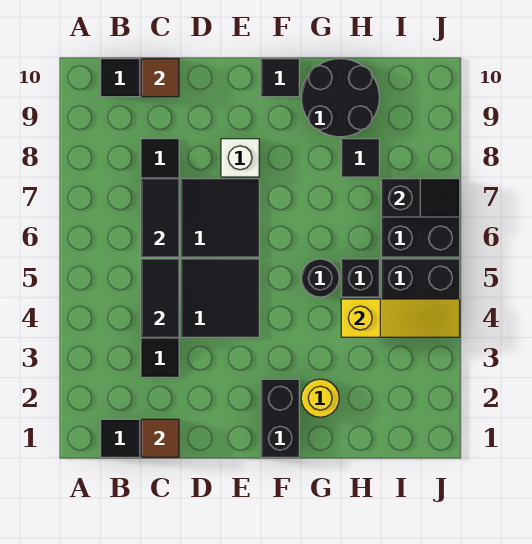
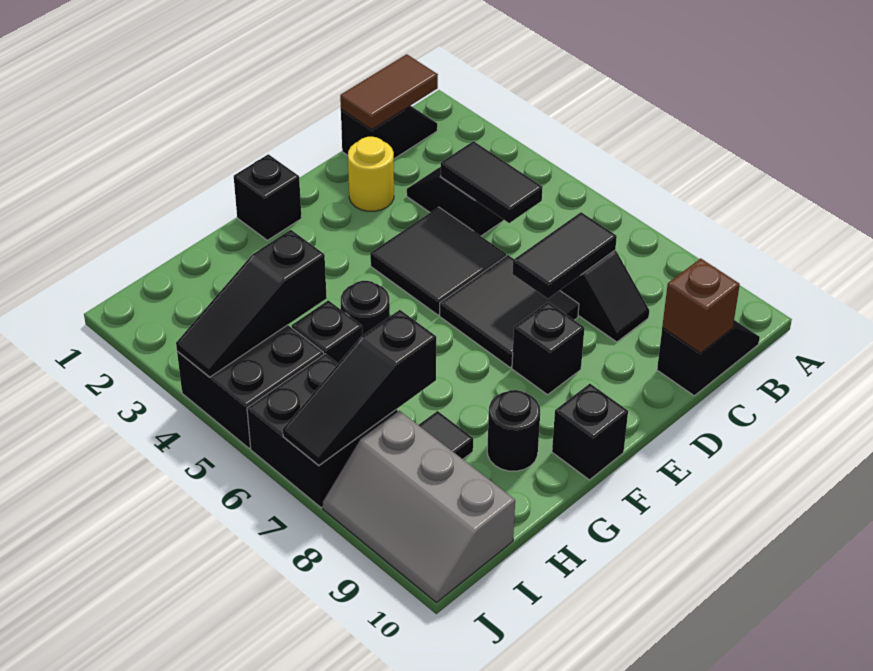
brown 1x1 tile [141,419,179,457] -> brown 1x2 tile [340,54,438,130]
black 1x2 tile [141,179,179,257] -> black 1x2 tile turned to [512,212,617,299]
brown 1x1 tile [141,59,179,97] -> brown 1x1 brick [662,258,740,353]
white 1x1 brick [221,139,259,177] -> black 1x1 brick [512,302,584,395]
black 1x2 brick [261,379,299,457] -> black 1x1 brick [234,154,302,240]
black 1x1 tile [261,59,299,97] -> black 1x1 brick [552,384,628,480]
yellow 1x1 round brick [301,379,339,417] -> yellow 1x1 round brick moved to [348,137,394,211]
black 2x2 round brick [301,59,379,137] -> black 1x1 round brick [487,390,540,471]
yellow 1x3 slope [341,299,460,337] -> black 1x3 slope [176,230,327,377]
black 1x2 slope [381,179,460,217] -> black 1x3 slope [283,310,436,465]
none -> grey 2x3 slope [323,411,515,603]

